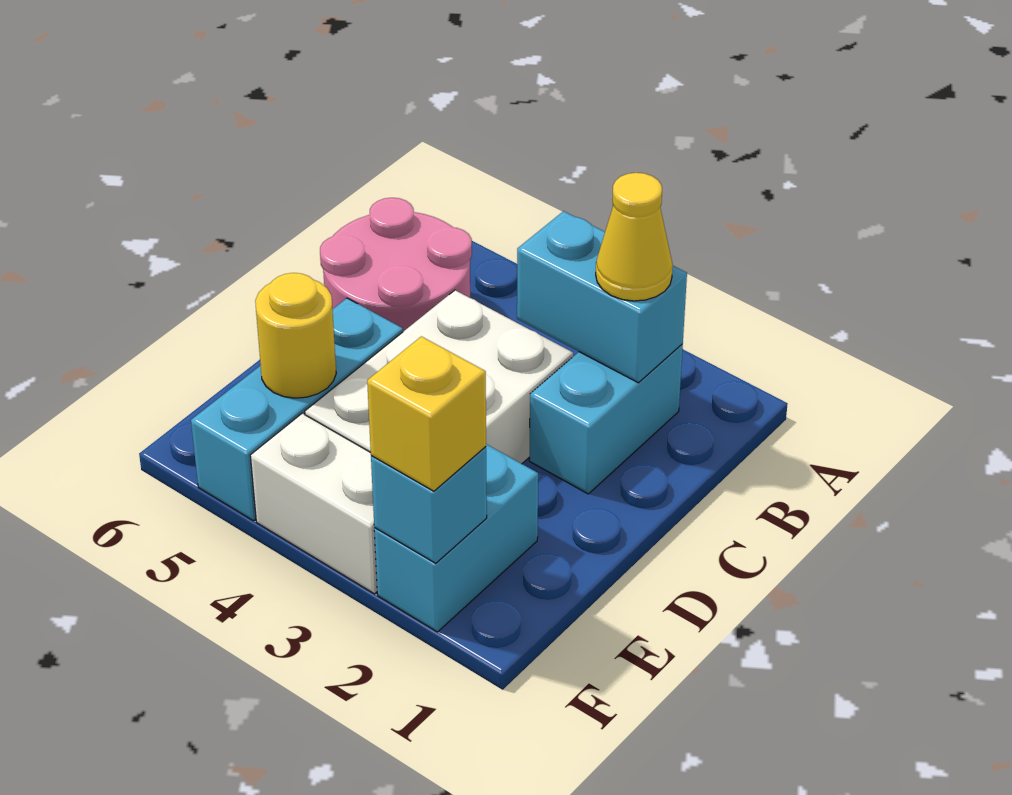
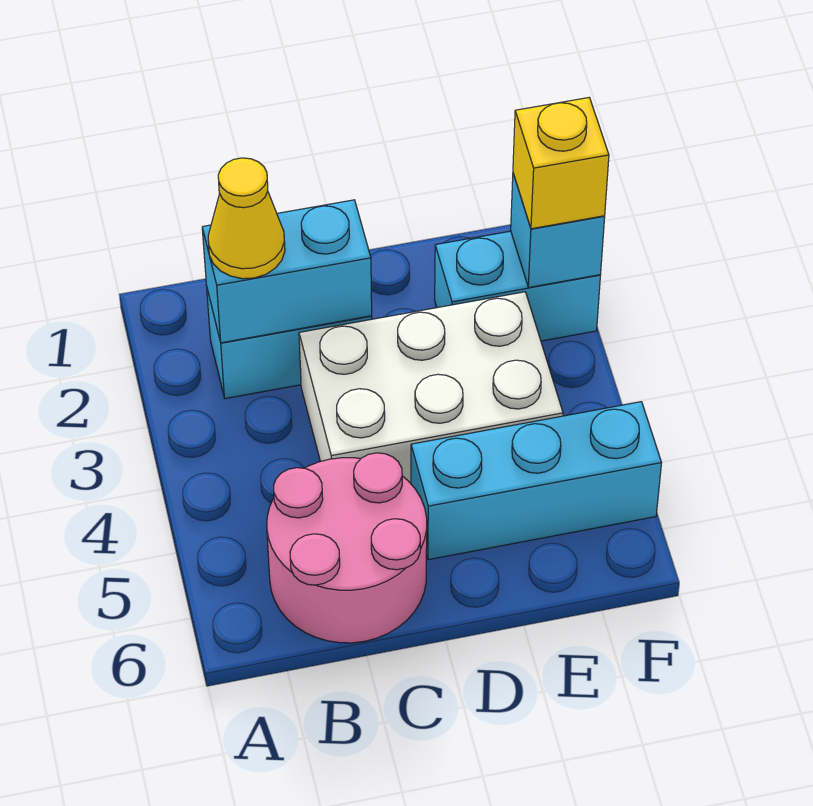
cyan 1x2 brick [517,211,687,383] -> cyan 1x2 brick turned to [202,200,372,343]
yellow 1x1 round brick [255,273,336,398] -> none
white 1x2 brick [250,413,377,594] -> none

